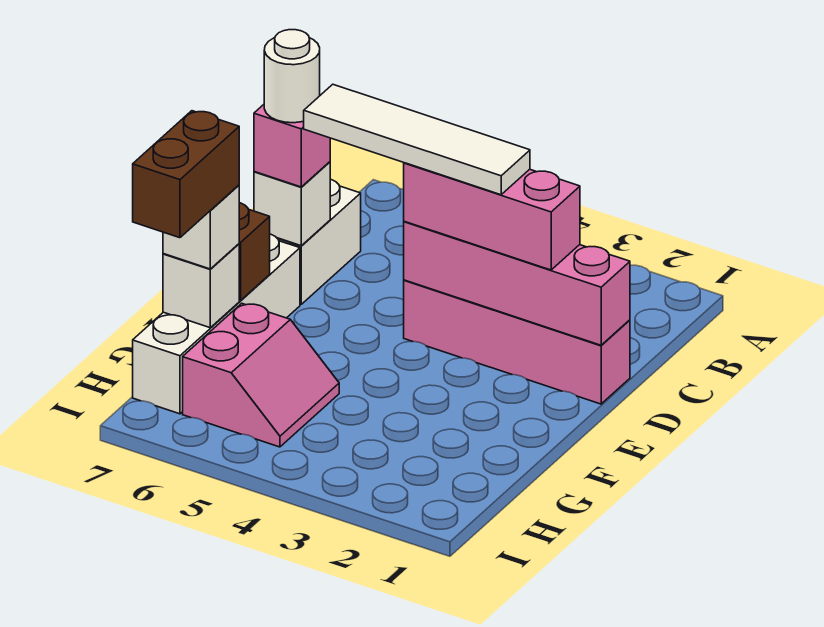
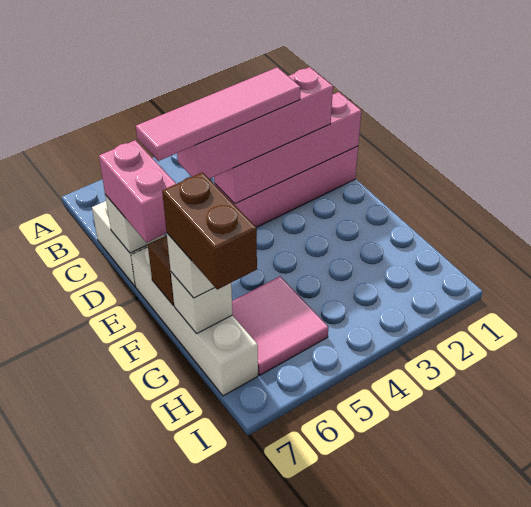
pink 1x3 brick [404,163,580,270] -> pink 1x4 brick [177,67,333,179]
white 1x4 tile [304,84,530,195] -> pink 1x4 tile [136,67,300,161]
pink 1x1 brick [254,105,330,187] -> pink 1x2 brick [99,140,176,243]
white 1x1 round brick [264,30,320,123] -> none
pink 2x2 slope [183,303,339,447] -> pink 2x2 tile [232,276,328,375]

